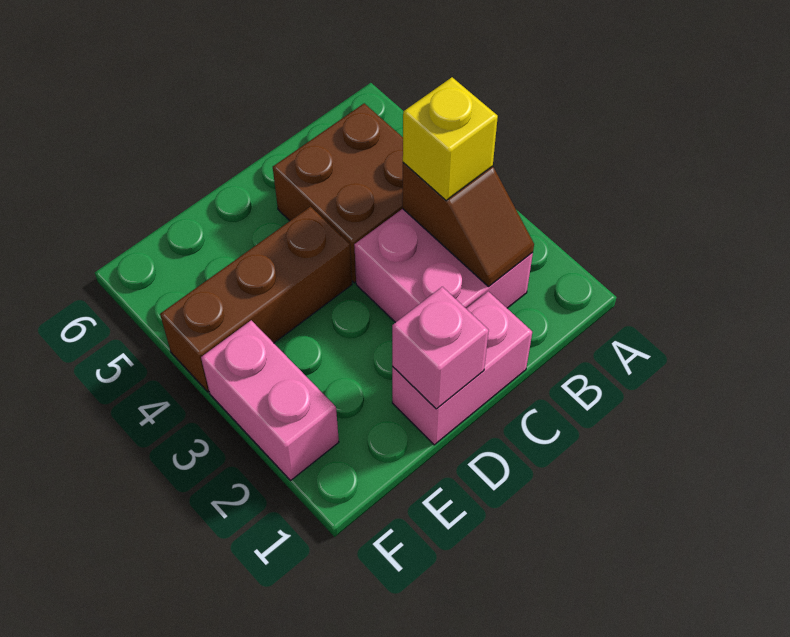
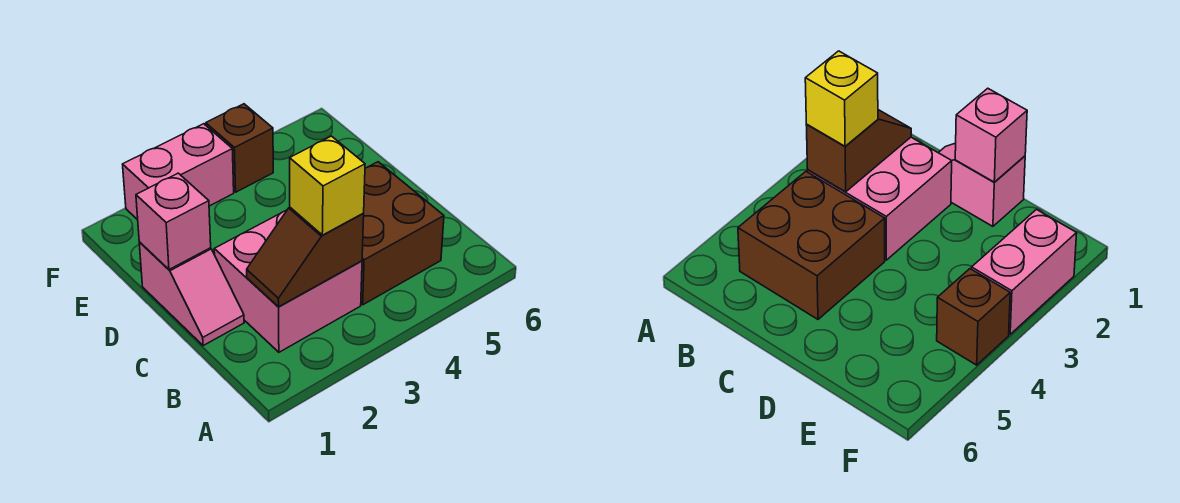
pink 1x2 brick [392,291,532,445] -> pink 1x2 slope [139,242,244,346]
brown 1x3 brick [160,207,352,392] -> brown 1x1 brick [206,104,273,192]

